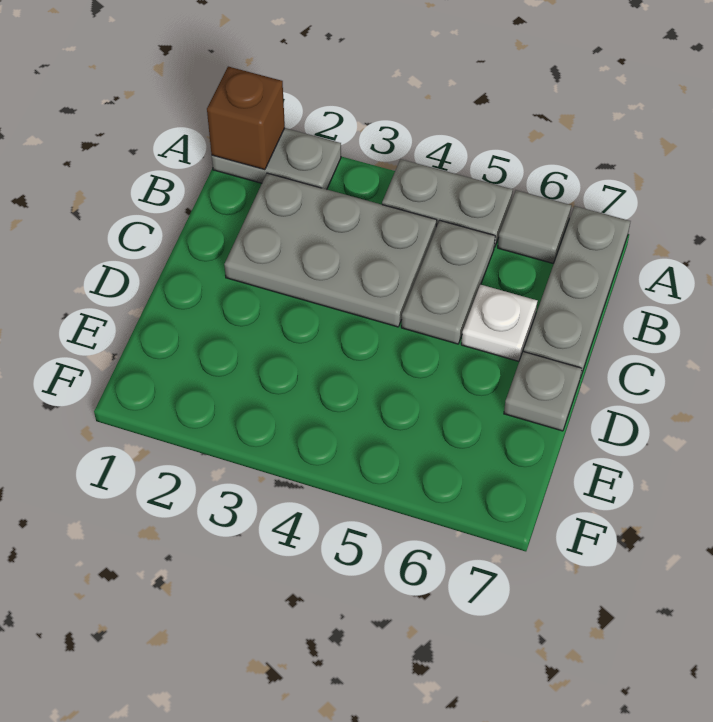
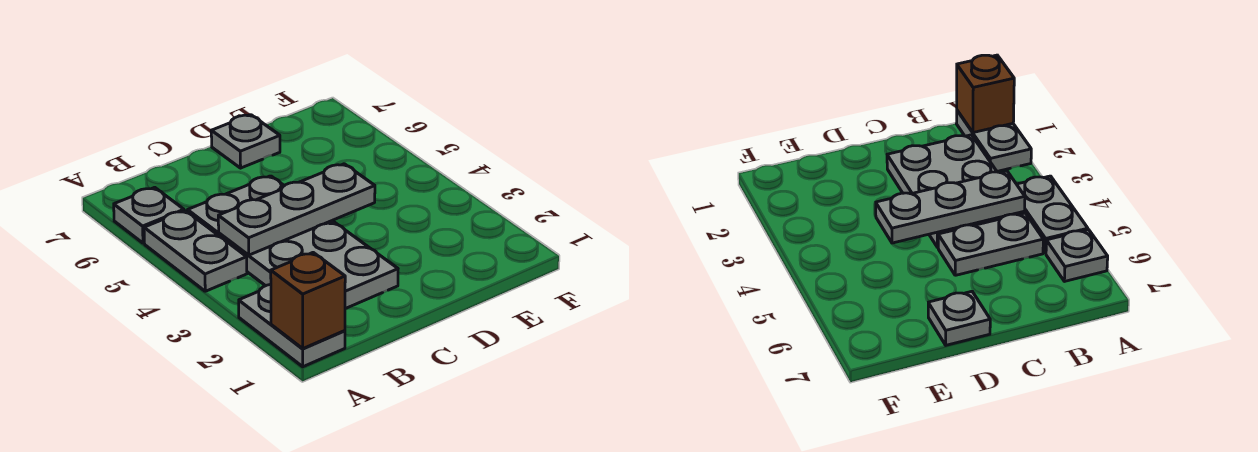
grey 1x1 tile [498,190,571,264] -> grey 1x1 plate [114,187,184,243]
grey 1x3 plate [523,206,631,378] -> grey 1x3 plate moved to [218,164,375,255]
white 1x1 plate [461,285,537,361] -> none

